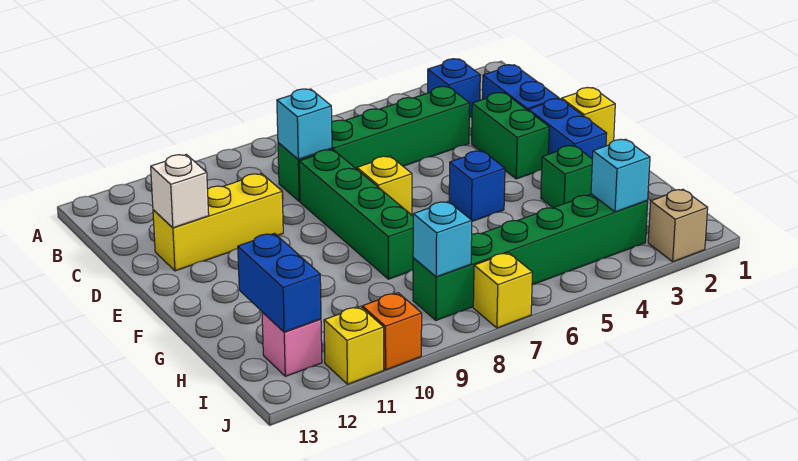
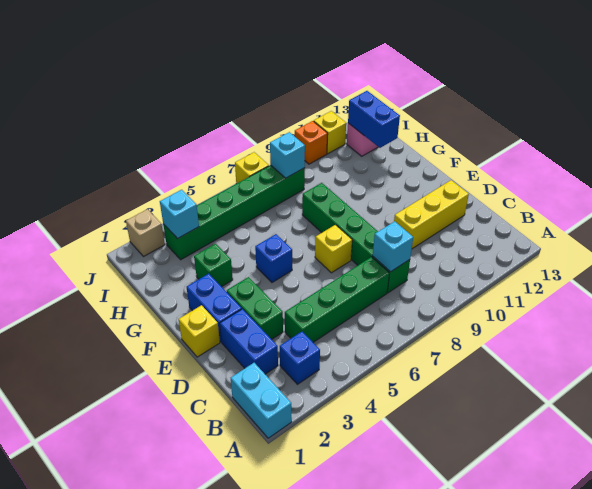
none -> cyan 1x2 brick [231,363,292,438]
white 1x1 brick [151,155,209,228] -> none

